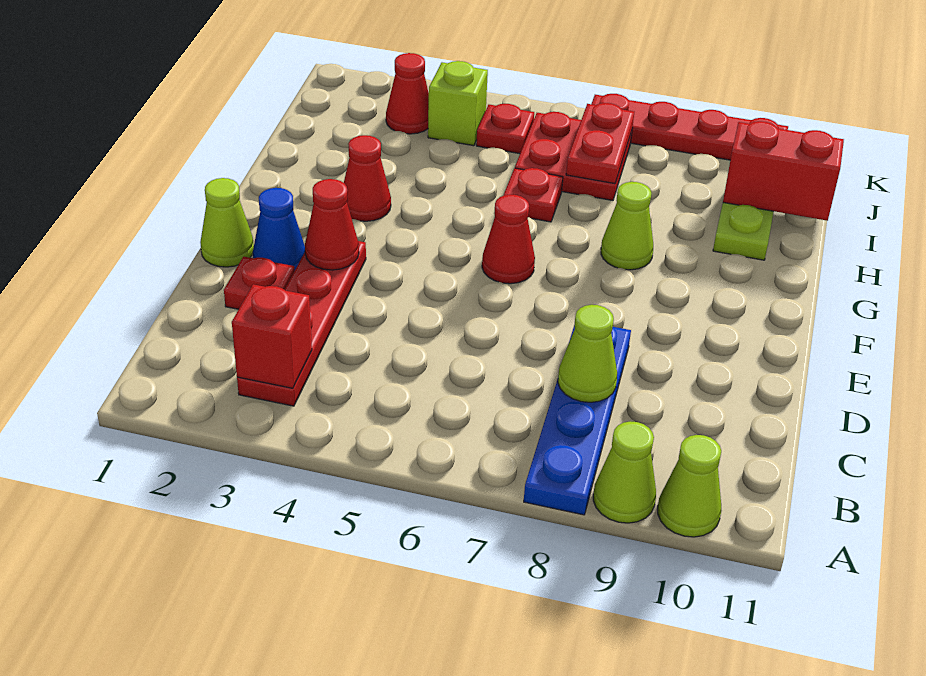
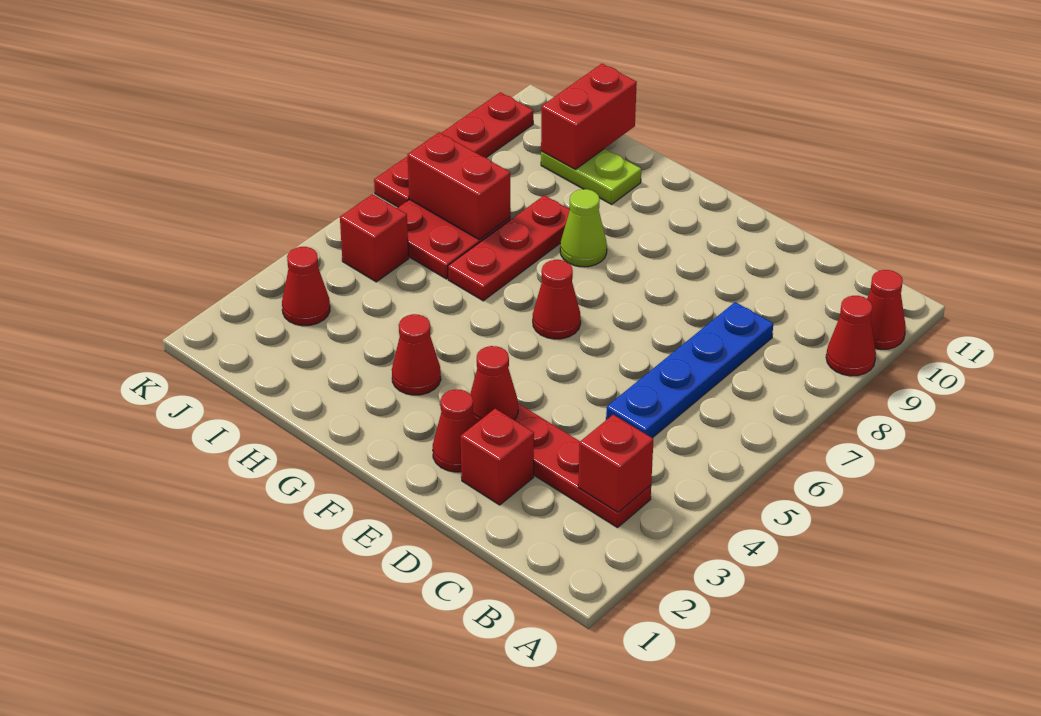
blue 1x4 plate [524,327,631,515] -> blue 1x4 plate turned to [606,302,773,438]
lime 1x1 cone [593,421,656,523] -> red 1x1 cone [826,296,876,376]
lime 1x1 cone [658,435,721,537] -> red 1x1 cone [867,270,906,349]
lime 1x1 cone [558,305,617,402] -> none
red 1x1 plate [224,257,295,309] -> red 1x1 brick [461,409,534,505]
lime 1x1 cone [200,178,254,267] -> none
blue 1x1 cone [253,188,305,269] -> red 1x1 cone [433,389,476,472]
red 1x1 plate [503,168,563,222] -> red 1x3 plate [448,195,570,301]
red 1x2 plate [566,103,634,184] -> red 1x2 brick [407,132,511,240]
lime 1x1 brick [428,61,488,146] -> none
red 1x1 plate [476,104,534,154] -> red 1x1 brick [340,194,409,282]

